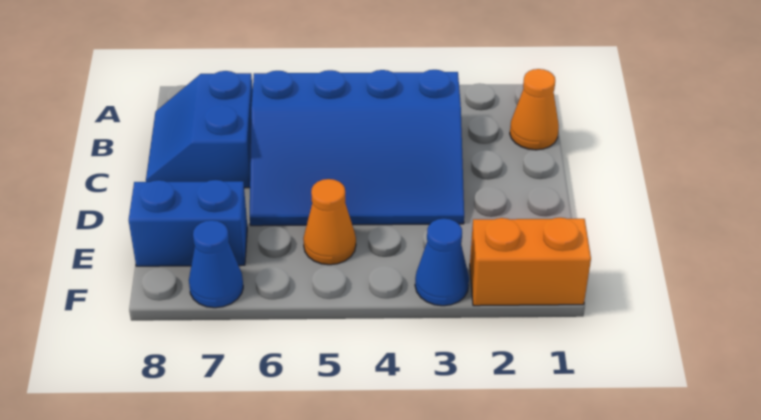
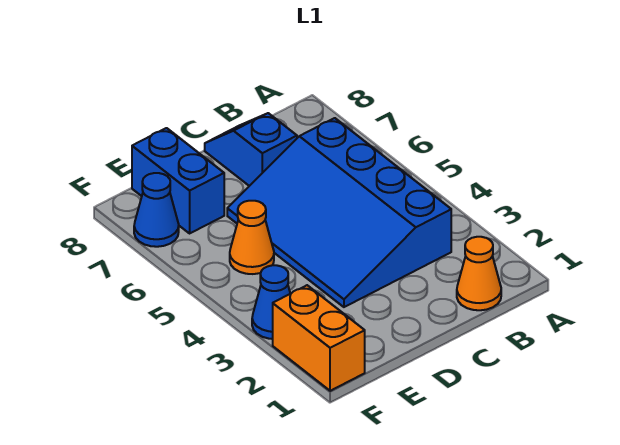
blue 2x2 slope [146,71,253,188] -> blue 1x2 slope [205,113,297,186]

